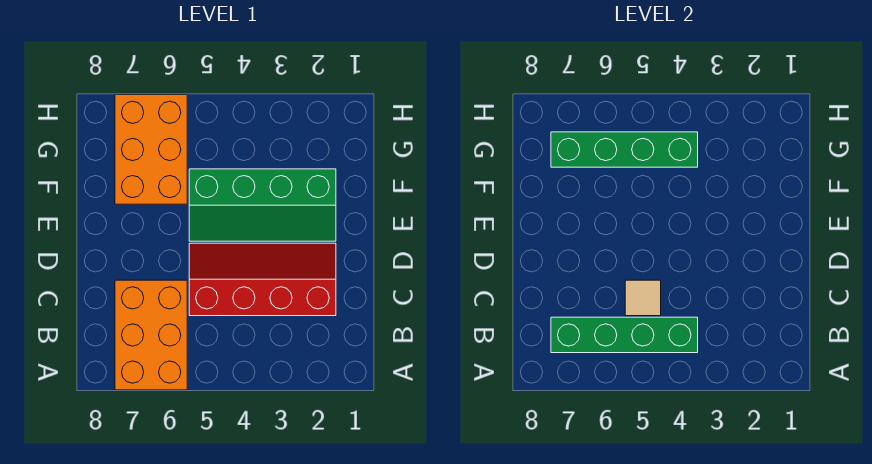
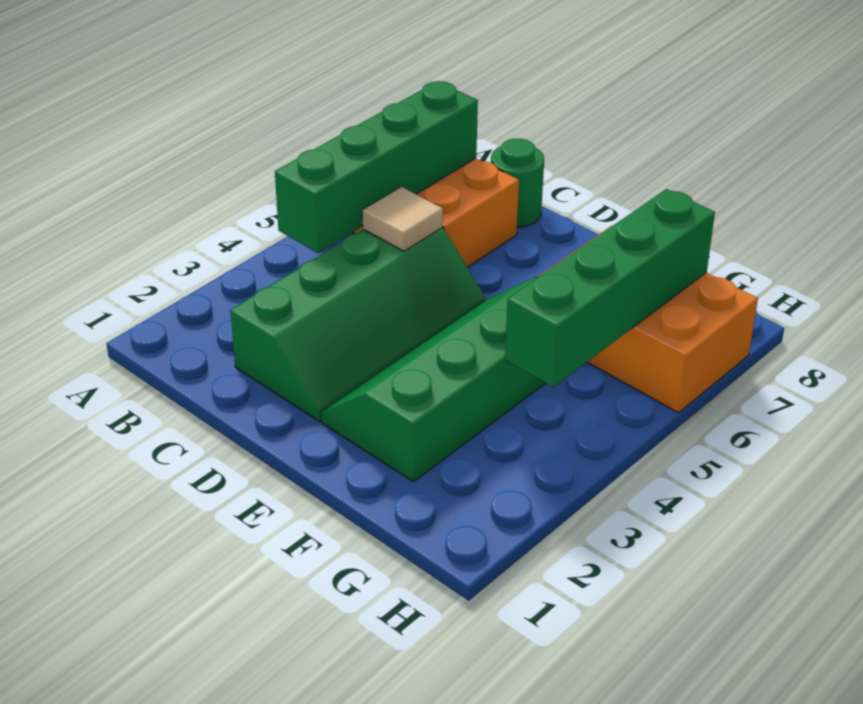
red 2x4 slope [189,243,336,316] -> green 2x4 slope [230,228,486,421]
none -> green 1x1 round brick [491,139,544,227]

